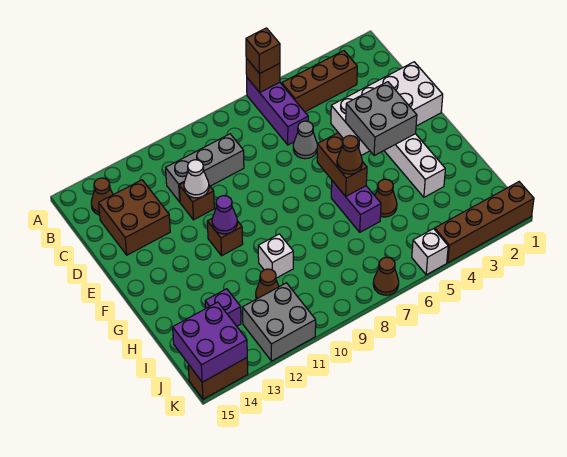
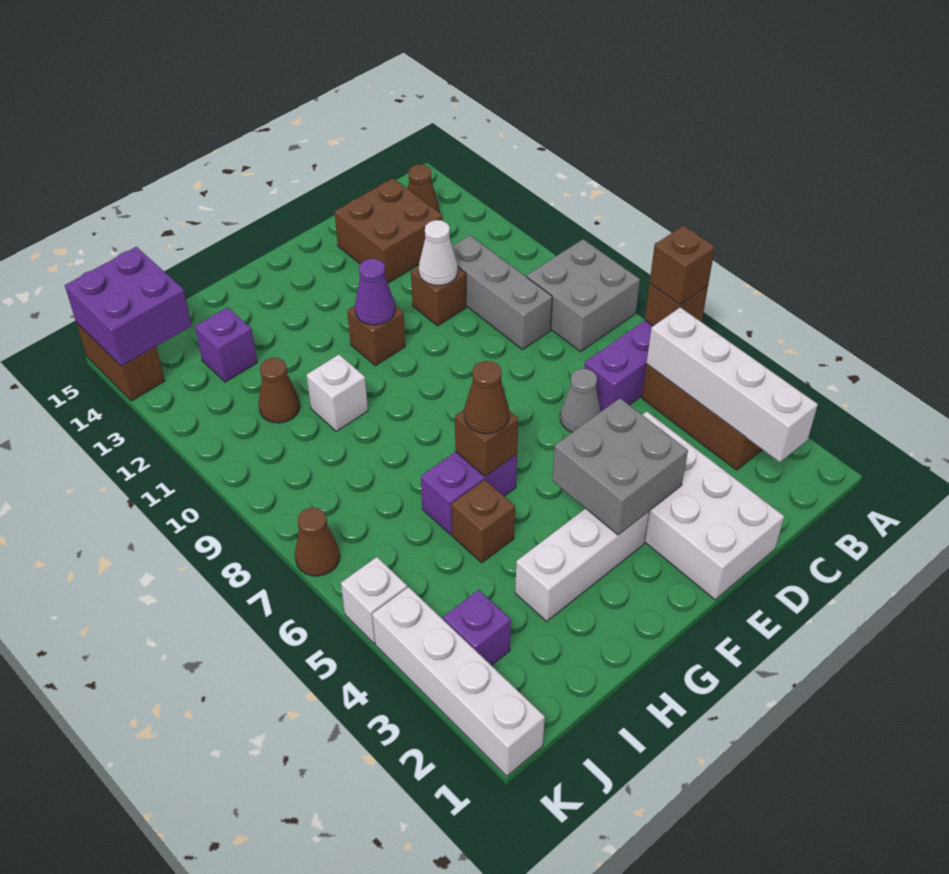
none -> white 1x4 brick [647,307,818,462]
brown 1x2 brick [317,133,367,196] -> brown 1x1 brick [455,410,518,477]
brown 1x1 cone [375,179,397,217] -> brown 1x1 brick [452,480,515,563]
none -> purple 1x1 brick [443,590,511,665]
grey 2x2 brick [243,283,316,361] -> grey 2x2 brick moved to [527,239,640,352]
brown 1x4 brick [435,182,534,263] -> white 1x4 brick [372,587,545,776]

